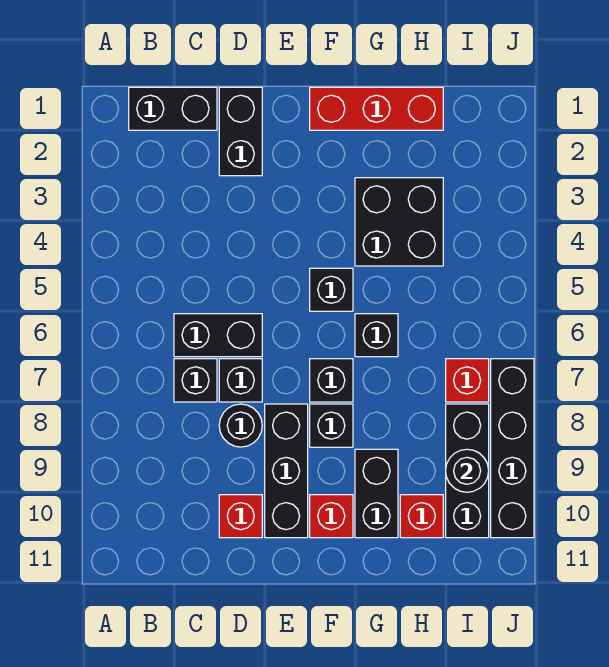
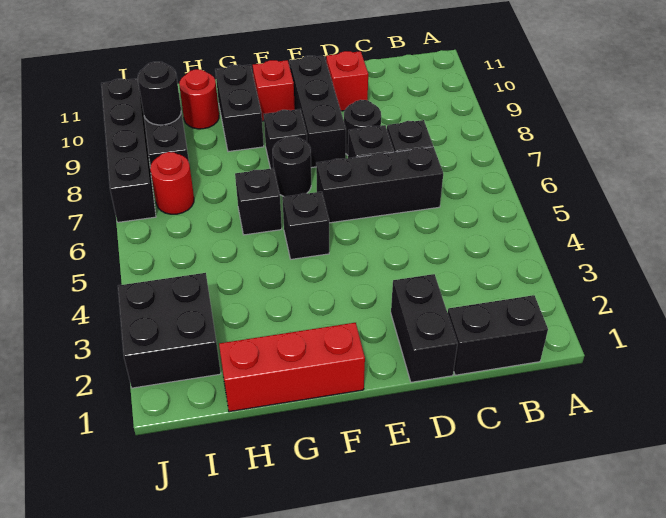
black 1x2 brick [174,314,262,357] -> black 1x3 brick [316,147,443,223]
black 1x1 brick [310,359,353,402] -> black 1x1 round brick [273,136,311,197]
black 2x2 brick [355,178,443,266] -> black 2x2 brick moved to [118,273,221,388]
red 1x1 brick [400,495,443,538] -> red 1x1 round brick [179,69,219,129]
red 1x1 brick [446,359,489,402] -> red 1x1 round brick [150,152,194,214]

